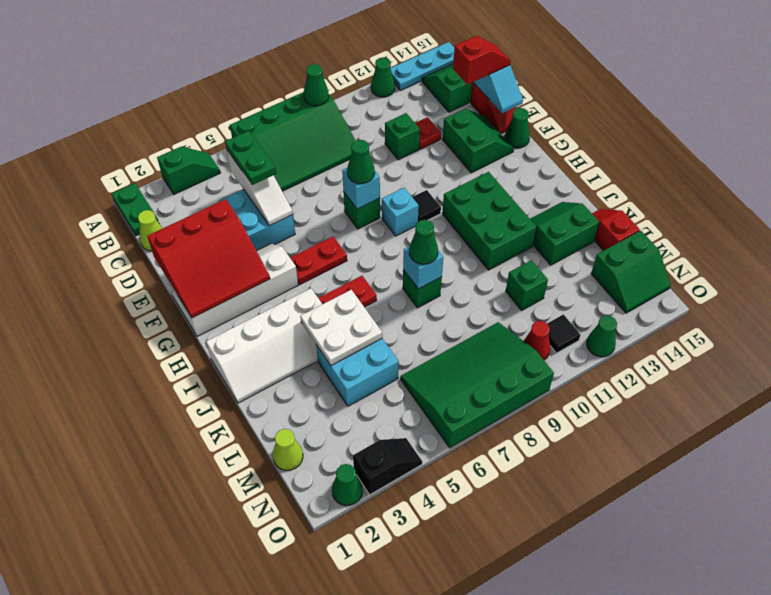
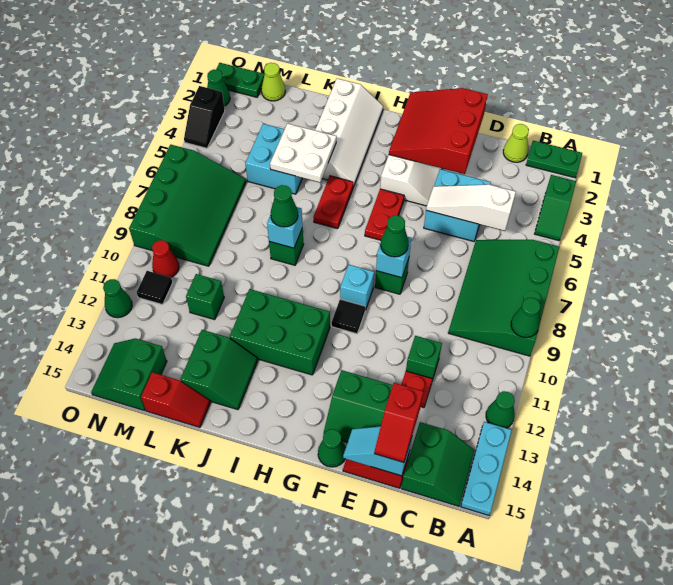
green 1x2 plate [225,131,276,185] -> green 1x2 plate moved to [216,63,265,97]
white 2x4 slope [206,288,322,403] -> white 2x4 slope turned to [315,79,383,187]

